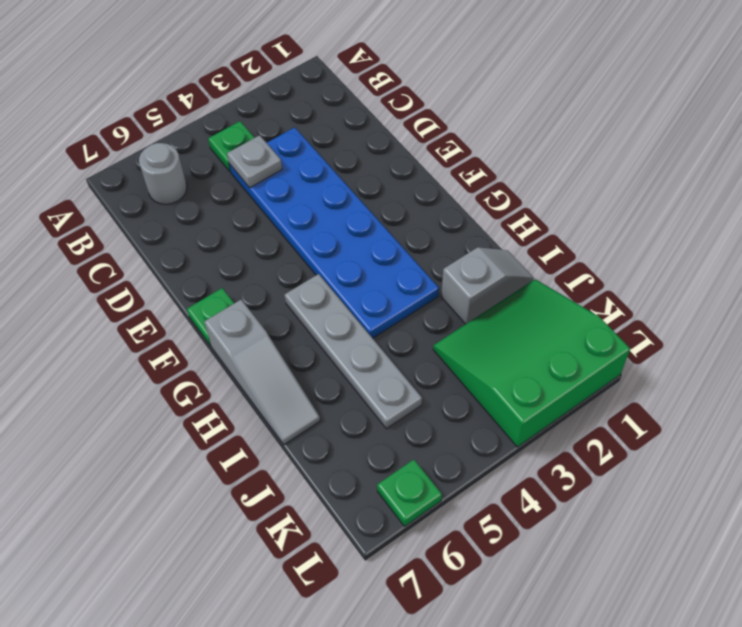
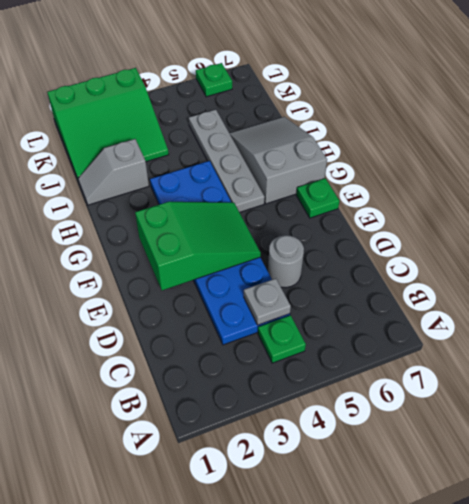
grey 1x1 round brick [139,143,187,204] -> grey 1x1 round brick moved to [268,235,304,288]
none -> green 2x3 slope [135,202,261,290]
grey 1x3 slope [204,300,320,445] -> grey 2x3 slope [230,117,327,204]

